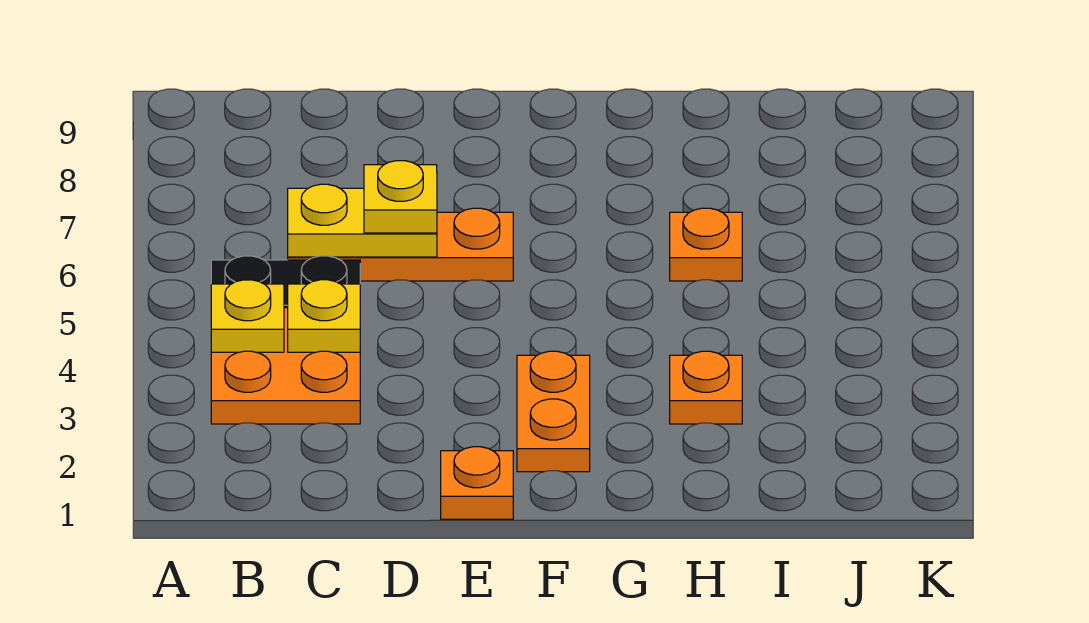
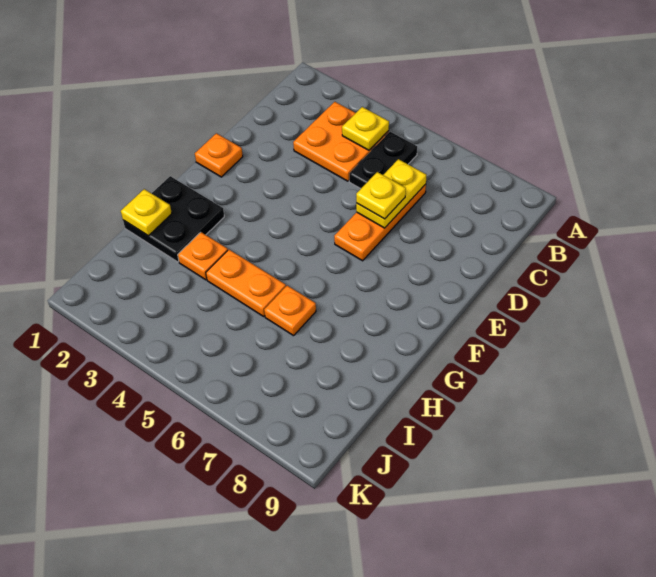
yellow 1x1 plate [288,280,360,352] -> yellow 1x1 plate moved to [121,189,172,236]
orange 1x2 plate [517,351,590,472] -> orange 1x2 plate moved to [206,250,286,316]
none -> black 2x2 plate [123,176,224,262]

